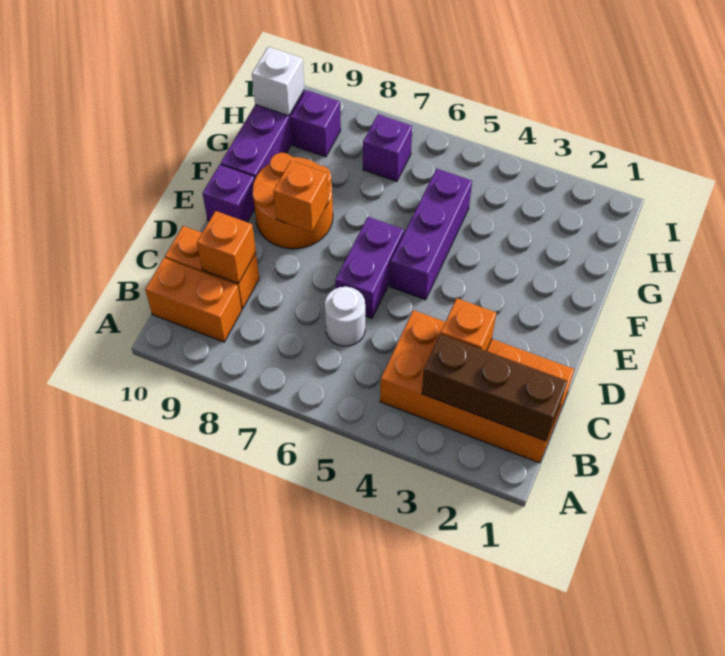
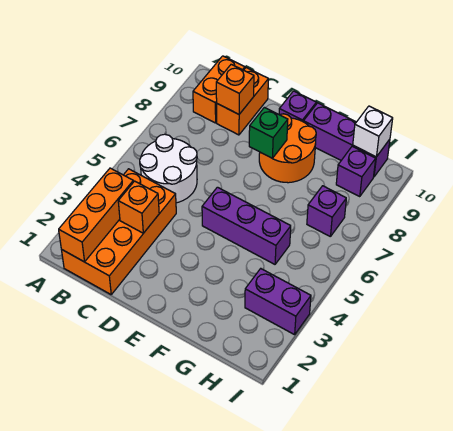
brown 1x3 brick [422,334,567,441] -> orange 1x3 brick [59,168,133,262]
white 1x1 round brick [325,287,365,346] -> white 2x2 round brick [140,134,197,203]
purple 1x2 brick [335,217,404,318] -> purple 1x2 brick moved to [245,269,311,335]
orange 1x1 brick [274,161,328,232] -> green 1x1 brick [249,107,288,158]

